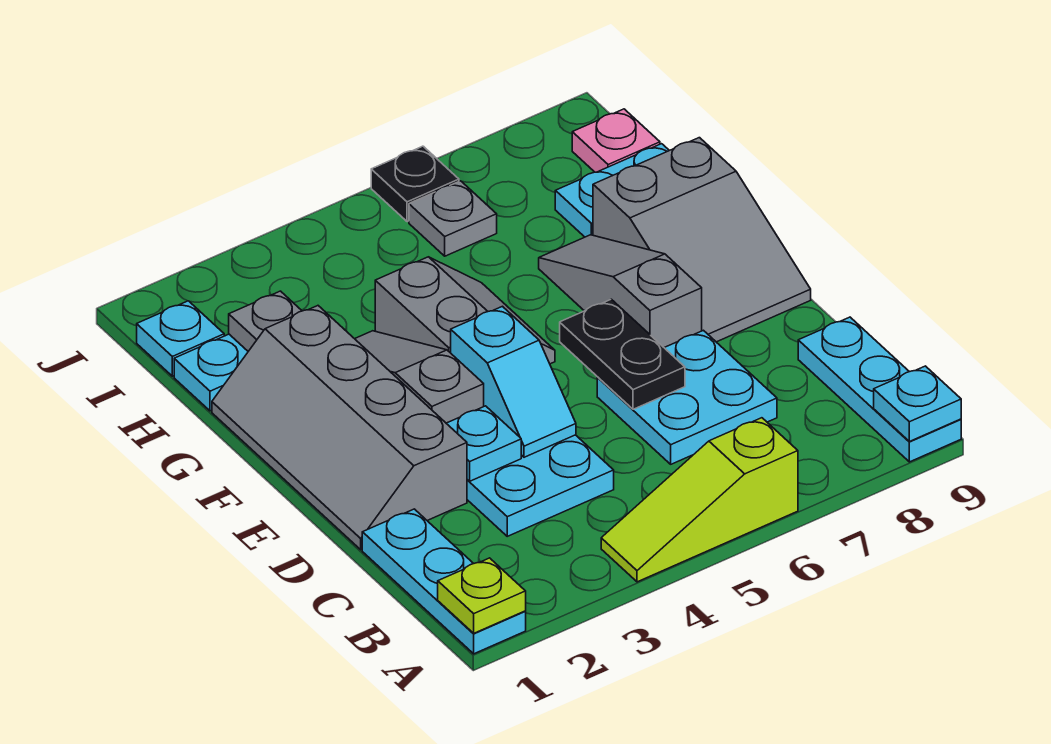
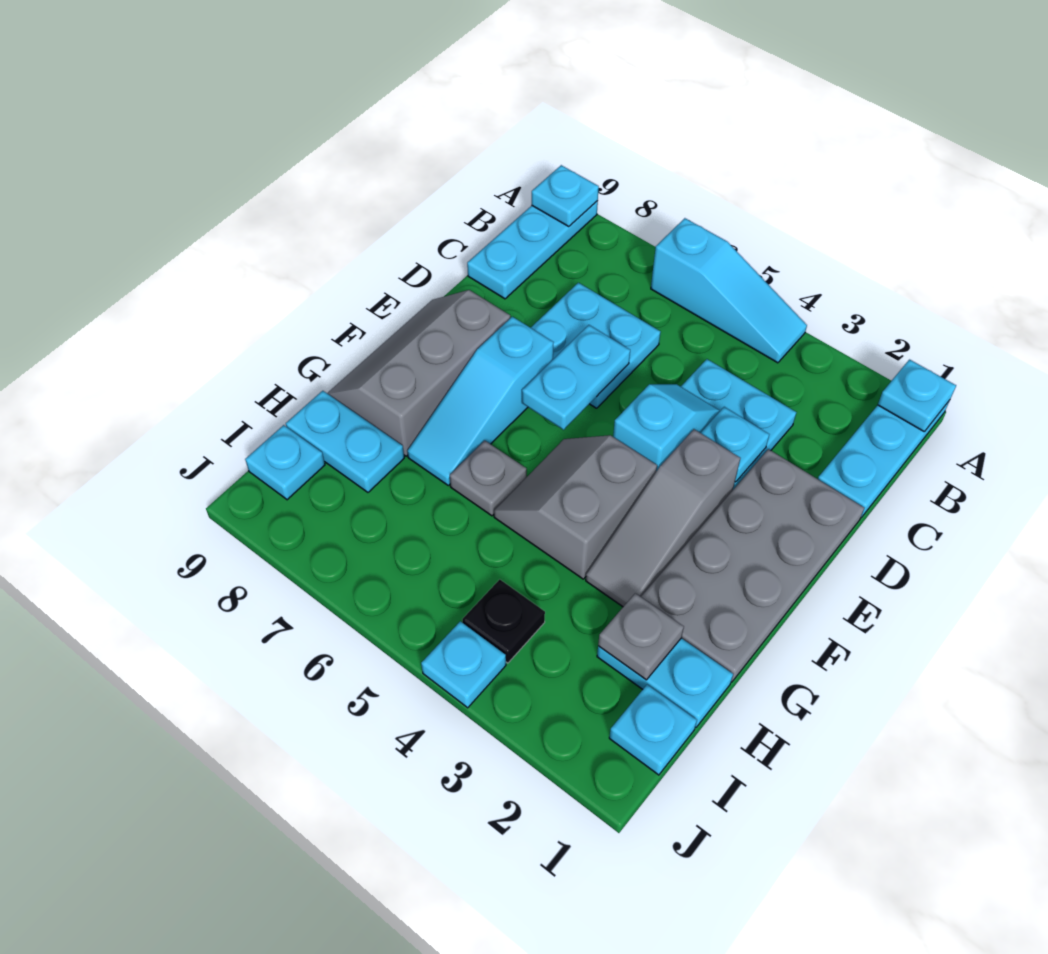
lime 1x1 plate [438,558,526,633] -> cyan 1x1 plate [878,360,956,432]
lime 1x3 slope [601,418,798,582] -> cyan 1x3 slope [651,218,807,363]
grey 2x4 slope [212,306,467,550] -> grey 2x4 plate [641,449,864,682]
black 1x2 plate [560,299,685,409] -> cyan 1x2 plate [522,325,630,430]
grey 1x3 slope [539,235,702,347] -> cyan 1x3 slope [407,317,554,485]
grey 2x3 slope [593,138,811,342] -> grey 2x3 slope turned to [327,290,510,456]
grey 1x1 plate [409,181,497,256] -> grey 1x1 plate moved to [450,440,527,516]
pink 1x1 plate [572,109,660,172] -> cyan 1x1 plate [245,425,325,500]
none -> cyan 1x1 plate [421,621,506,708]
black 1x1 plate [371,146,459,222] -> black 1x1 plate moved to [462,579,545,663]

